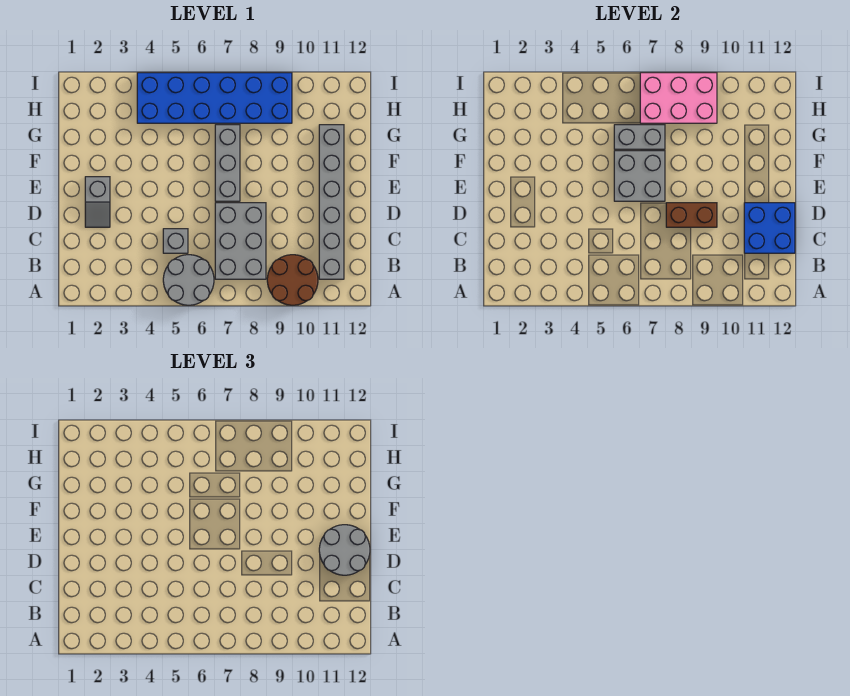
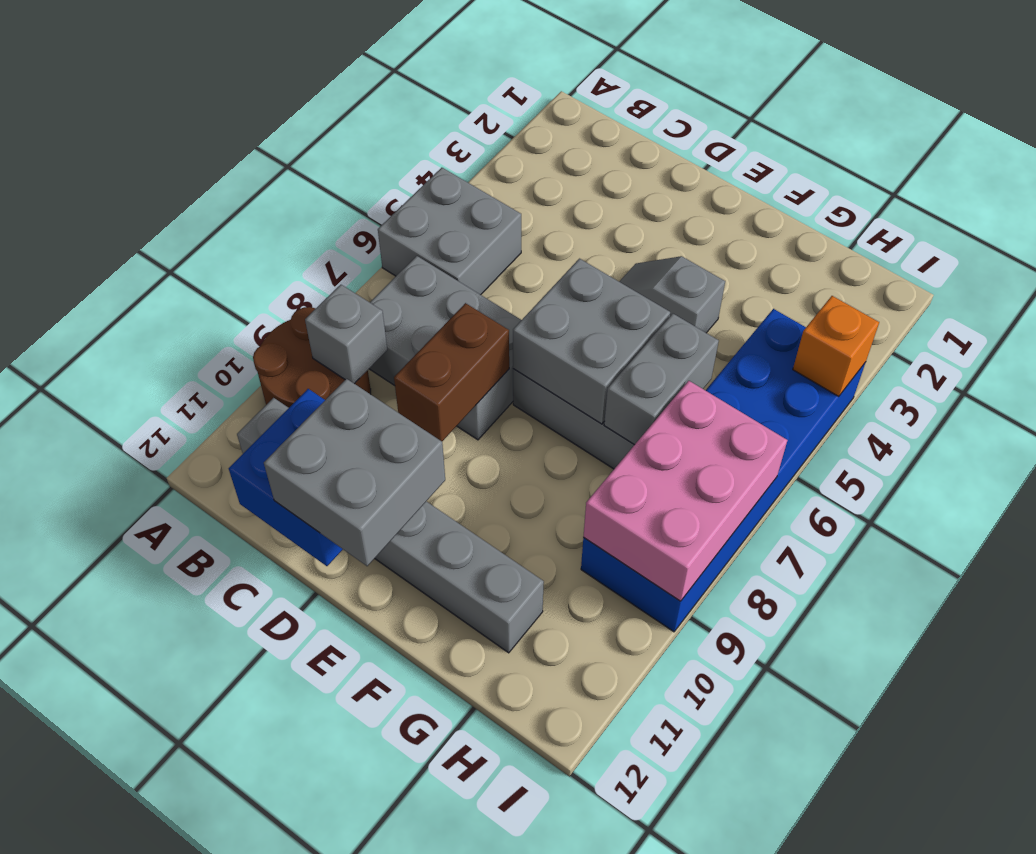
grey 2x2 round brick [163,255,214,305] -> grey 2x2 brick [378,168,521,295]
grey 1x1 brick [163,229,188,253] -> grey 1x1 brick moved to [305,285,387,384]
grey 1x2 slope [85,177,110,227] -> grey 1x2 slope moved to [619,256,725,333]
grey 2x2 round brick [319,525,370,575] -> grey 2x2 brick [264,379,445,566]
none -> orange 1x1 brick [793,296,879,397]

